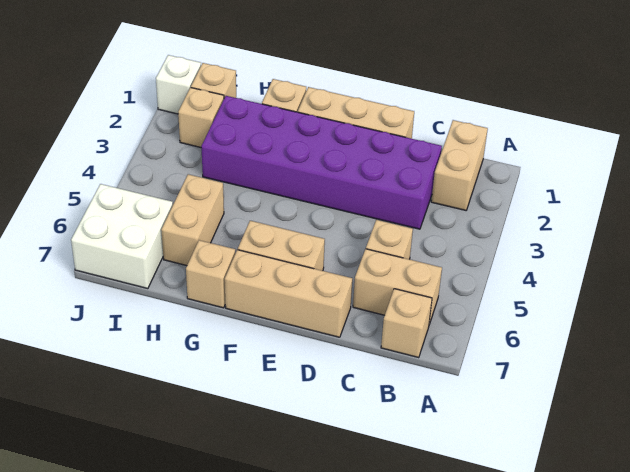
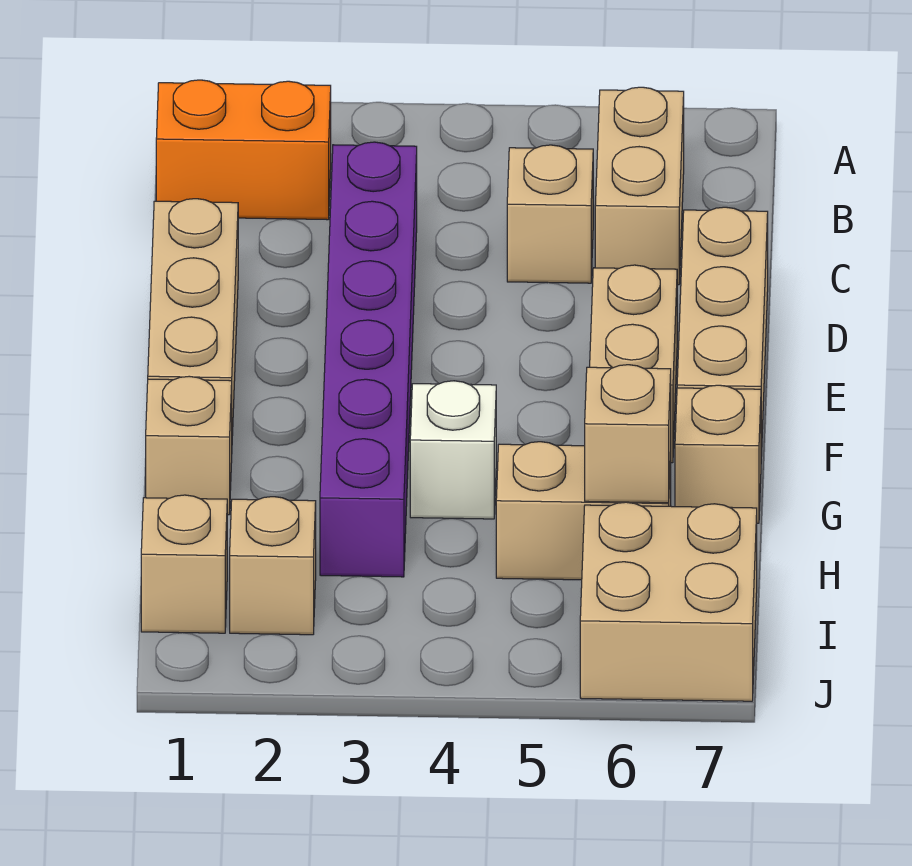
tan 1x2 brick [431,120,488,210] -> orange 1x2 brick [156,80,331,220]
tan 1x1 brick [381,289,432,358] -> tan 1x1 brick moved to [585,365,671,503]
purple 2x6 brick [201,96,442,229] -> purple 1x6 brick [320,142,417,577]
white 2x2 brick [71,184,173,289] -> tan 2x2 brick [580,502,757,701]
white 1x1 brick [156,55,201,114] -> white 1x1 brick moved to [410,381,496,519]

